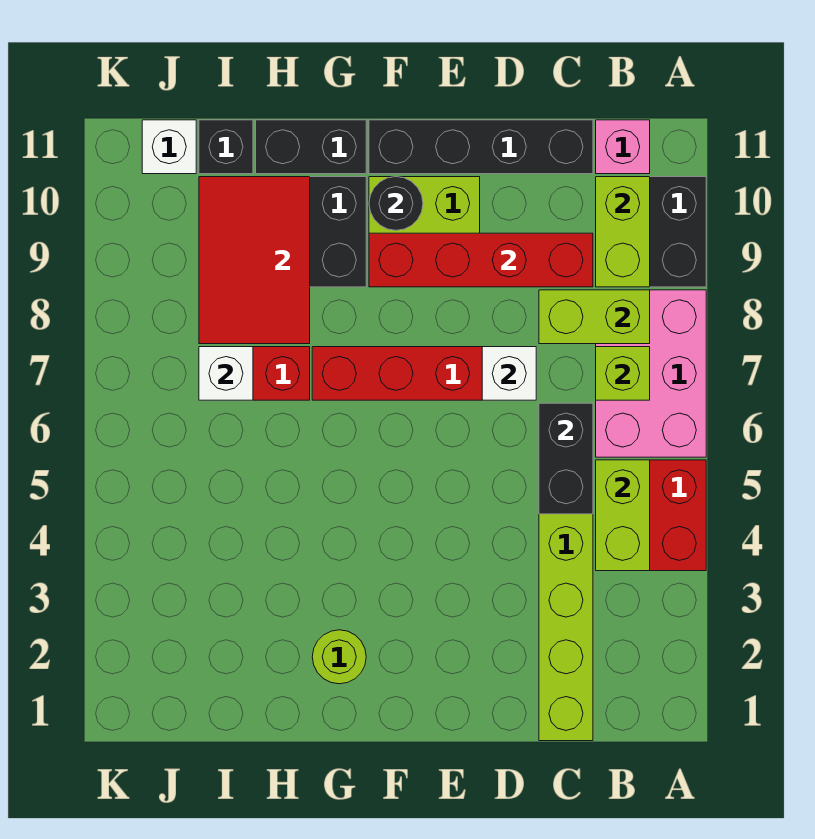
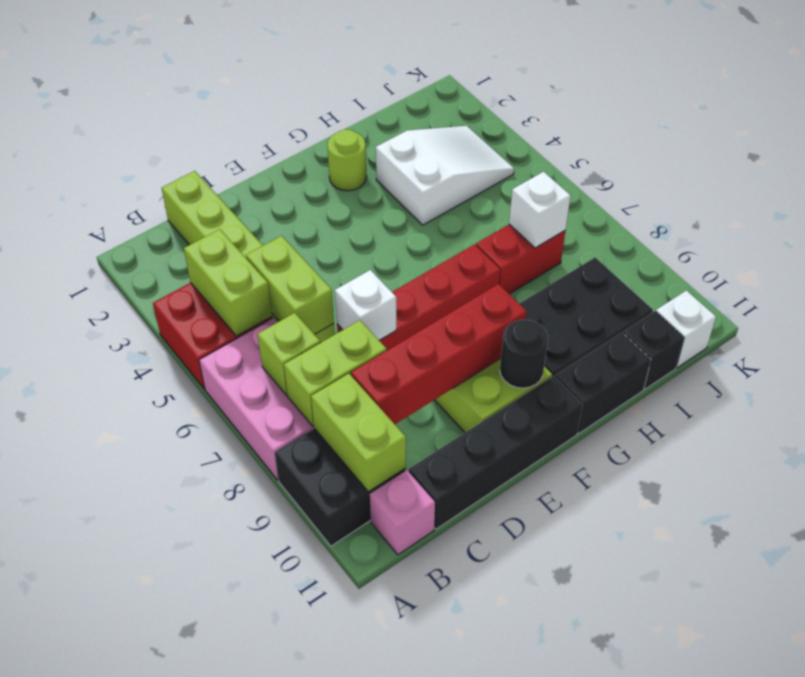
black 1x2 brick [539,403,593,514] -> lime 1x2 brick [246,236,334,334]
none -> white 2x3 slope [376,126,514,225]
red 2x3 tile [199,177,310,344] -> none

